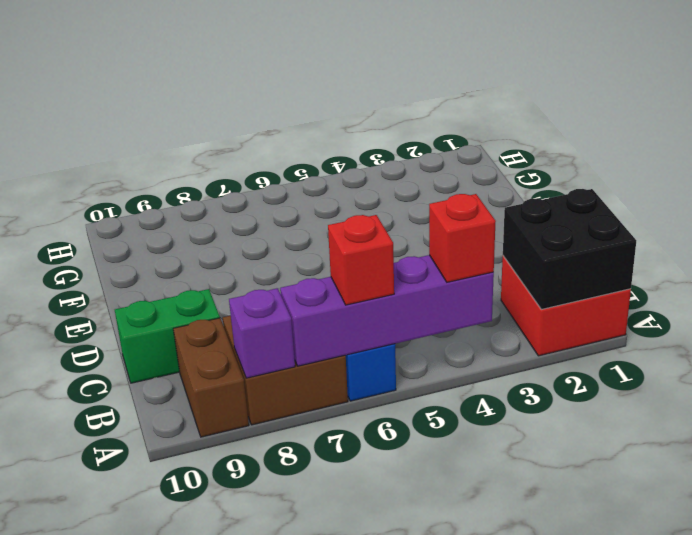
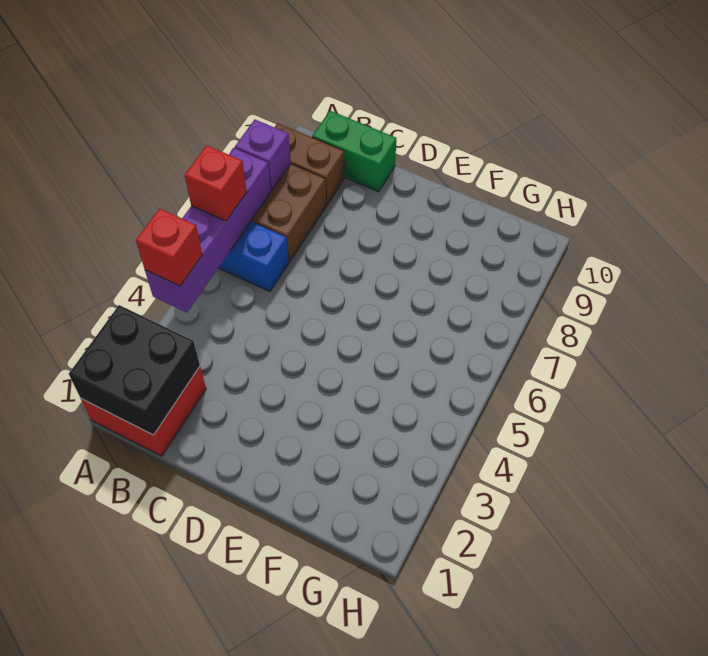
green 1x2 brick [115,289,220,383] -> green 1x2 brick turned to [312,111,396,192]

